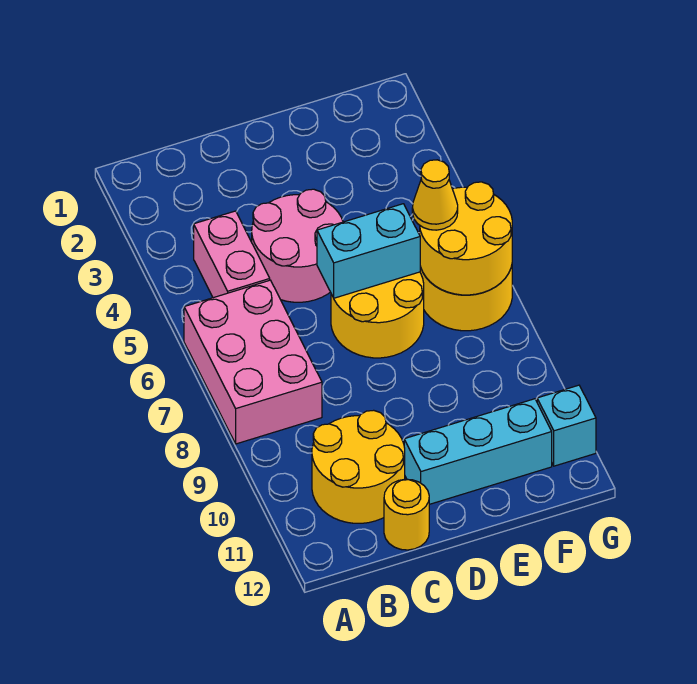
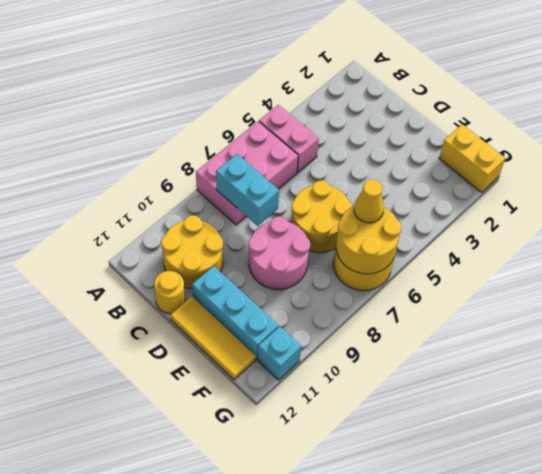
pink 1x2 brick [194,211,270,298] -> pink 1x2 brick turned to [259,105,319,173]
pink 2x2 round brick [252,189,343,302] -> pink 2x2 round brick moved to [249,217,310,290]
cyan 1x2 brick [317,204,420,298] -> cyan 1x2 brick moved to [216,154,279,226]
none -> yellow 1x3 tile [170,297,256,380]
none -> yellow 1x2 brick [439,124,505,193]

